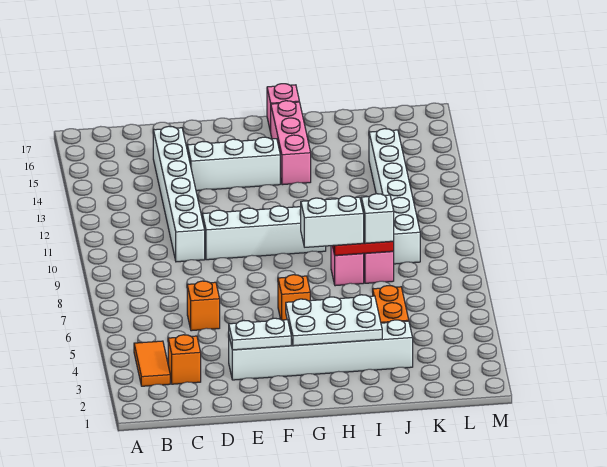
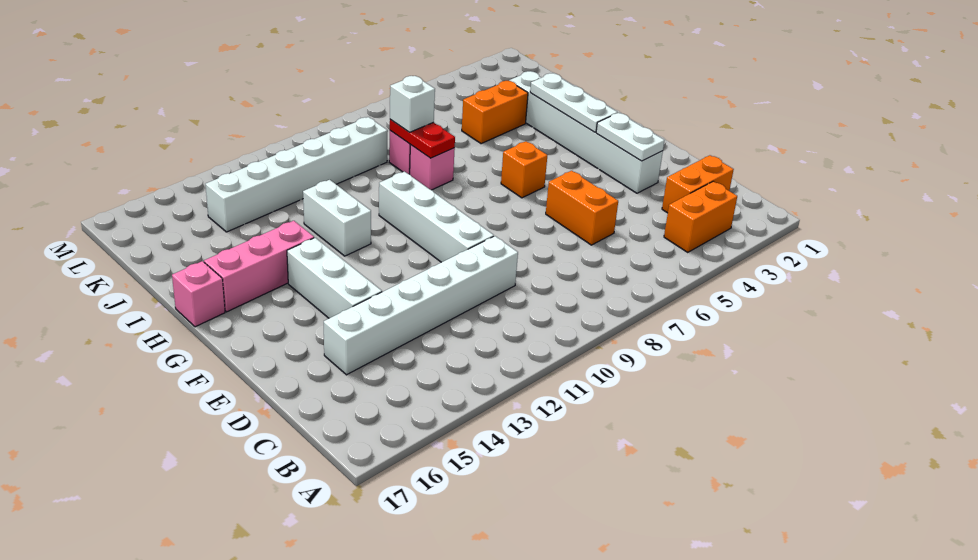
orange 1x2 tile [134,341,170,386] -> orange 1x2 brick [664,181,737,252]
orange 1x1 brick [168,335,201,384] -> orange 1x2 brick [662,155,734,213]
orange 1x1 brick [187,281,220,331] -> orange 1x2 brick [546,171,618,245]
white 2x3 plate [286,295,382,346] -> white 1x3 plate [530,73,618,132]
white 1x2 brick [301,196,364,247] -> white 1x2 brick moved to [303,180,371,256]

